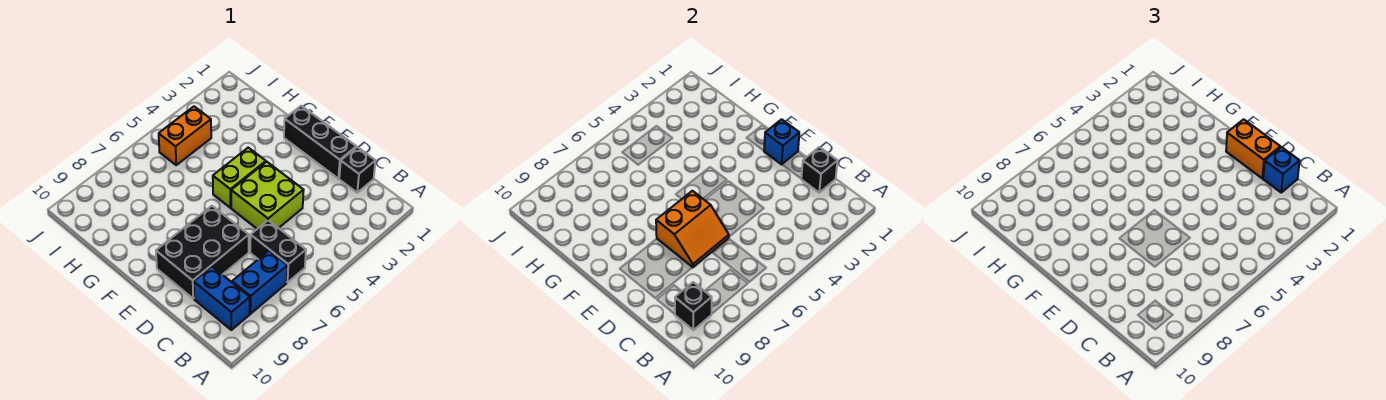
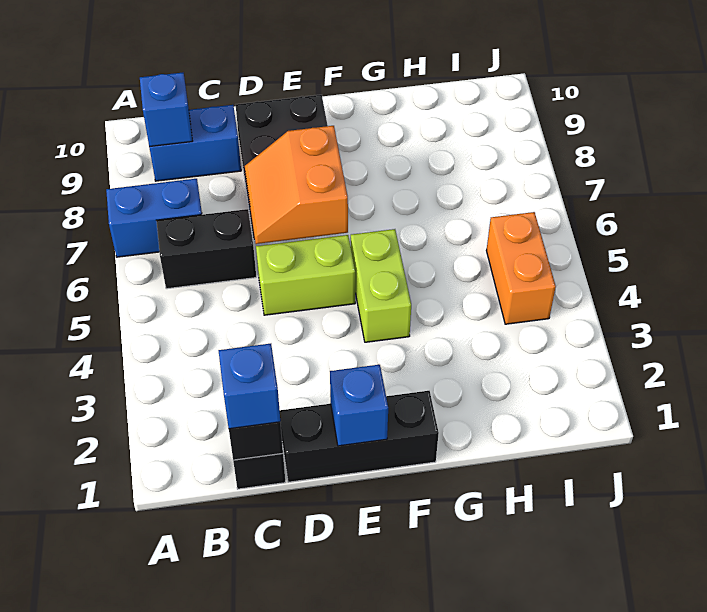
blue 1x2 brick [232,251,287,314] -> blue 1x2 brick turned to [106,179,202,257]
black 1x1 brick [675,282,712,330] -> blue 1x1 brick [140,73,192,147]
orange 1x2 brick [1226,119,1280,178] -> none
lime 2x2 brick [231,162,304,229] -> lime 1x2 brick [256,235,355,315]

